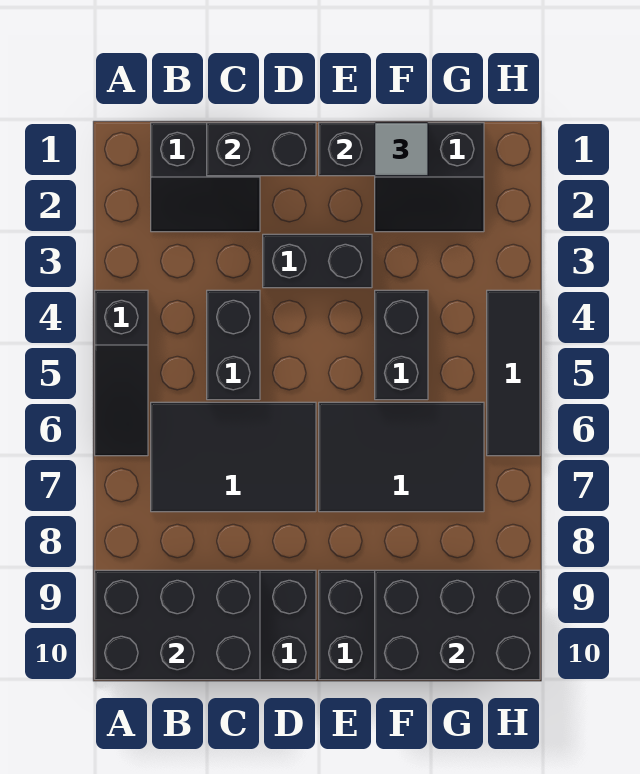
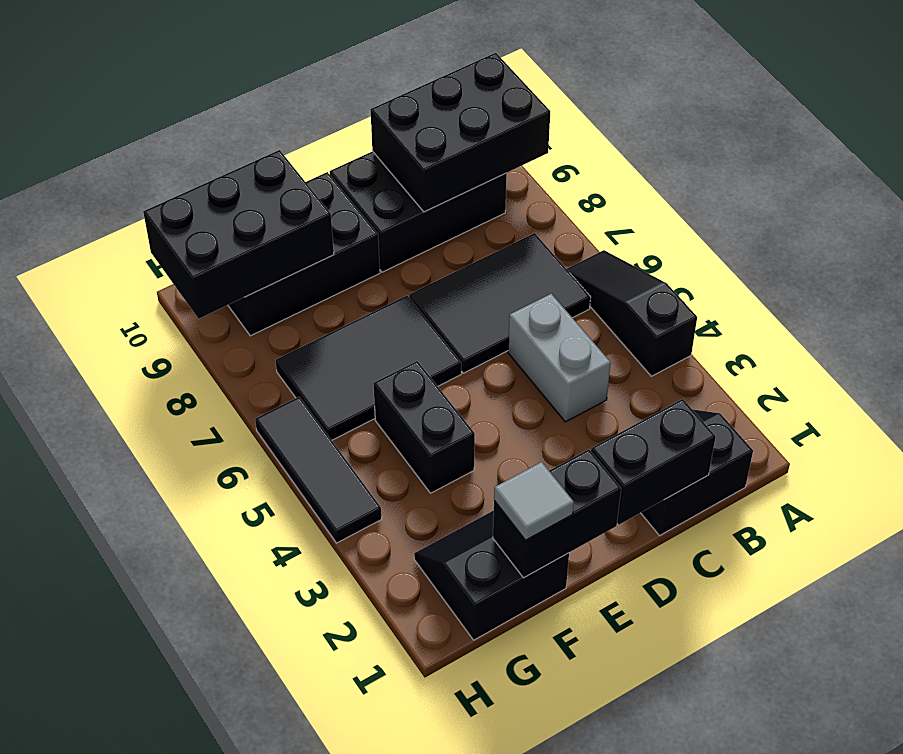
black 1x2 brick [207,290,260,400] -> grey 1x2 brick [508,294,611,422]
black 1x2 brick [263,234,372,288] -> none

